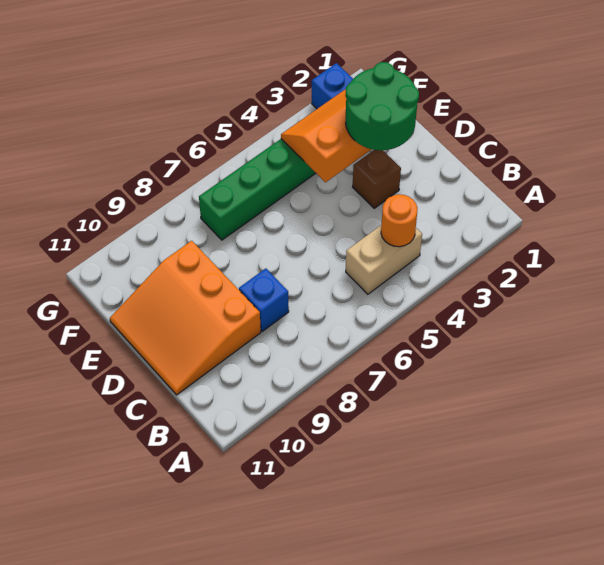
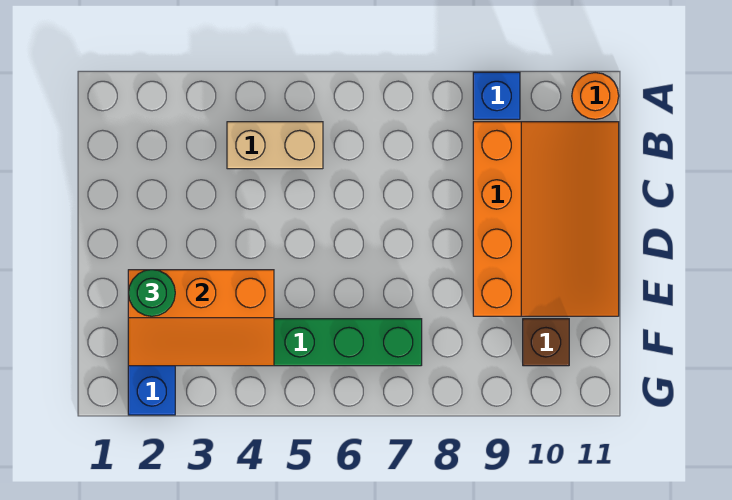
orange 1x1 round brick [381,194,418,247] -> orange 1x1 round brick moved to [572,73,619,119]
blue 1x1 brick [239,268,289,332] -> blue 1x1 brick moved to [473,72,520,119]
orange 3x3 slope [110,241,261,395] -> orange 3x4 slope [473,122,619,316]
green 2x2 round brick [345,62,419,150] -> green 1x1 round brick [128,270,175,316]
brown 1x1 brick [353,150,401,208] -> brown 1x1 brick moved to [523,319,569,366]

